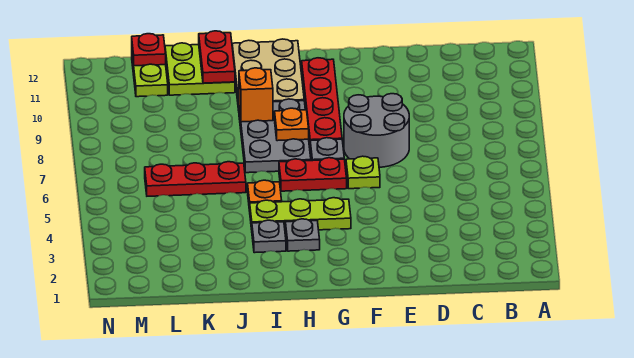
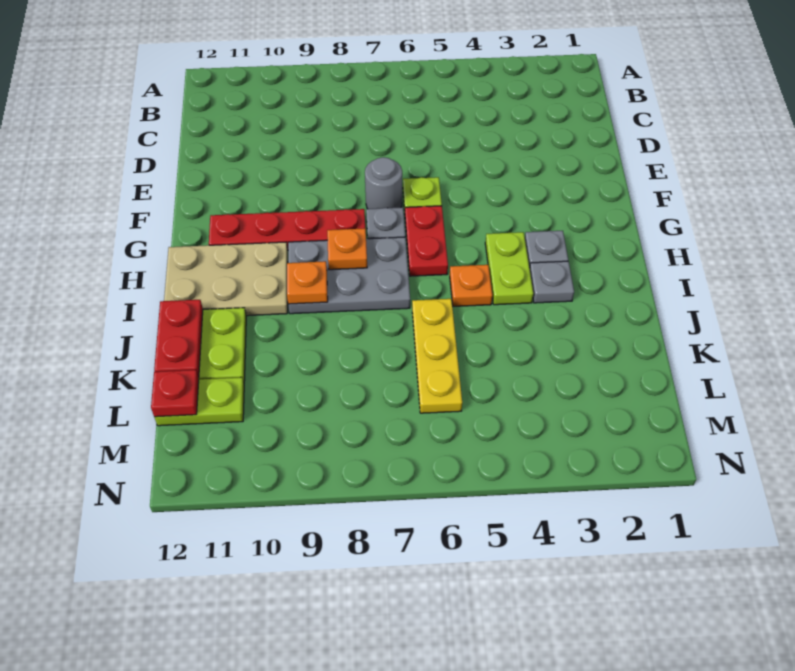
grey 2x2 round brick [344,94,409,167] -> grey 1x1 round brick [365,157,402,209]
lime 1x3 plate [250,198,351,230] -> lime 1x2 plate [485,232,533,305]
orange 1x1 brick [239,68,273,122] -> orange 1x1 plate [287,261,328,304]
red 1x3 plate [145,162,246,196] -> yellow 1x3 plate [412,299,462,413]
red 1x2 plate [199,31,235,83] -> red 1x2 plate turned to [154,300,203,377]

